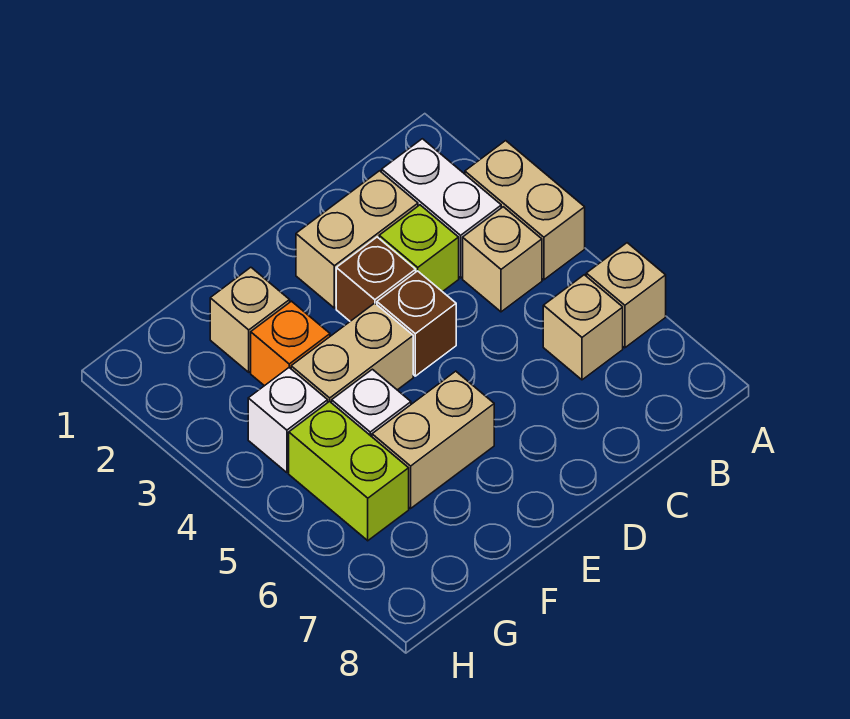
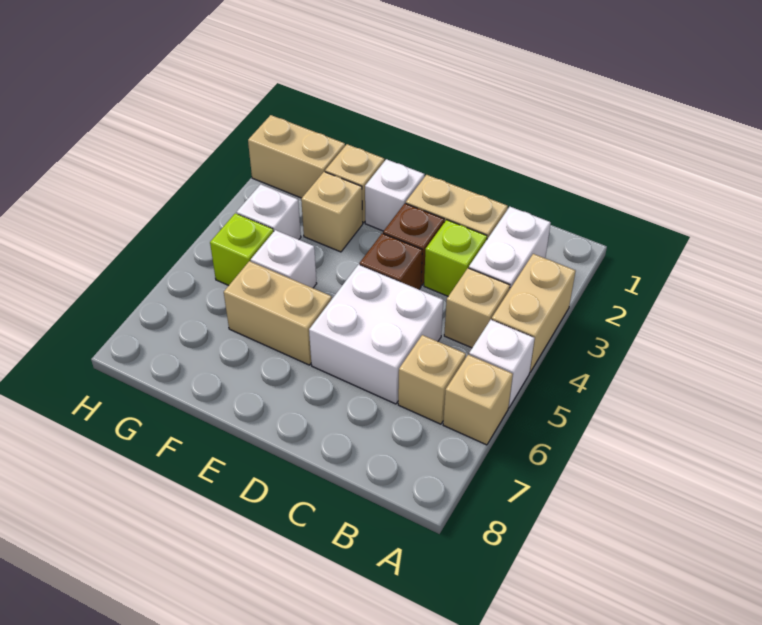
none -> white 1x1 brick [469,320,535,408]
none -> white 2x2 brick [309,265,443,404]
none -> white 1x1 brick [365,159,425,231]
tan 1x2 brick [291,303,413,403] -> tan 1x2 brick moved to [248,115,345,198]
orange 1x1 brick [251,301,330,386] -> tan 1x1 brick [301,172,363,252]
lime 1x2 brick [289,401,409,541] -> lime 1x1 brick [210,213,274,285]

